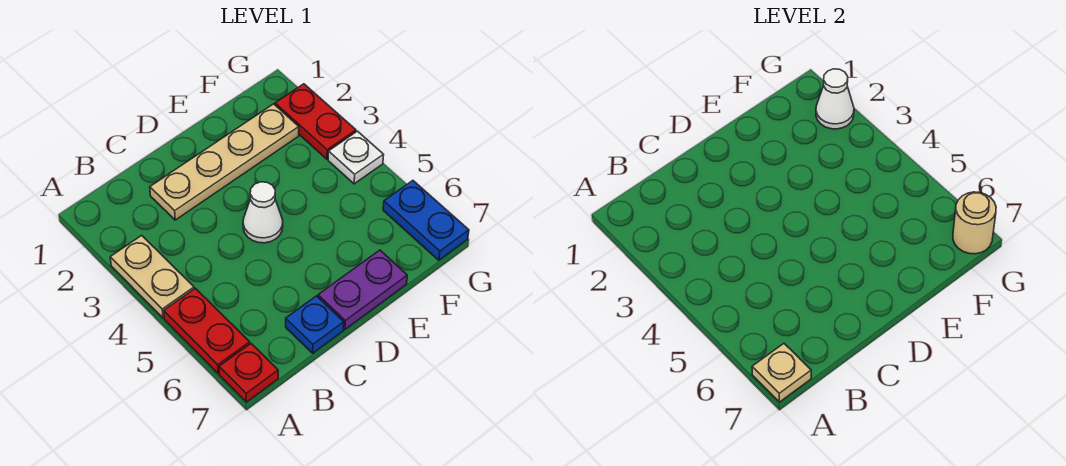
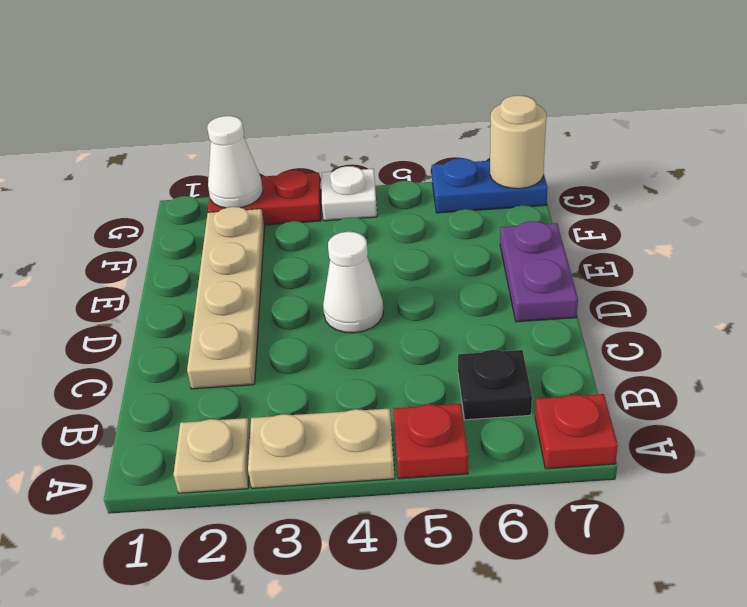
red 1x2 plate [164,288,250,374] -> red 1x1 plate [393,404,468,479]
tan 1x1 plate [752,344,811,402] -> tan 1x1 plate moved to [174,418,250,493]
none -> black 1x1 plate [458,350,532,420]
blue 1x1 plate [286,296,344,353] -> none

